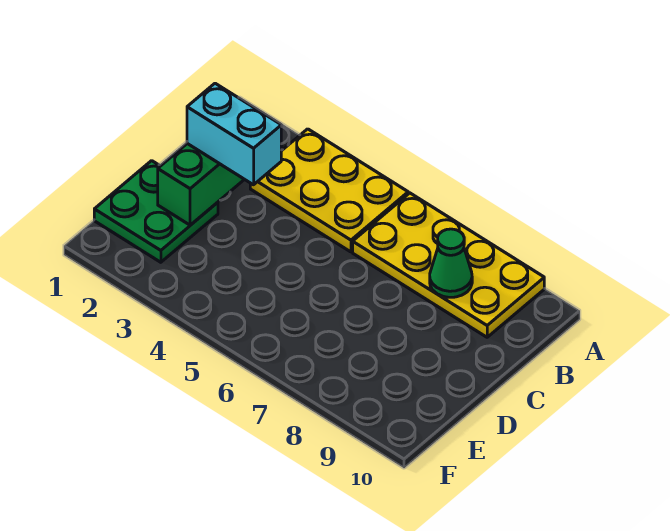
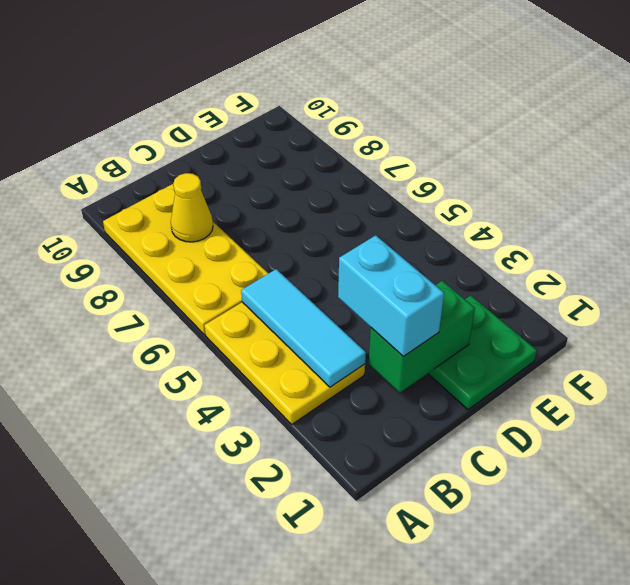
none -> cyan 1x3 tile [241,269,366,387]
green 1x1 cone [430,229,472,297] -> yellow 1x1 cone [171,173,213,242]

